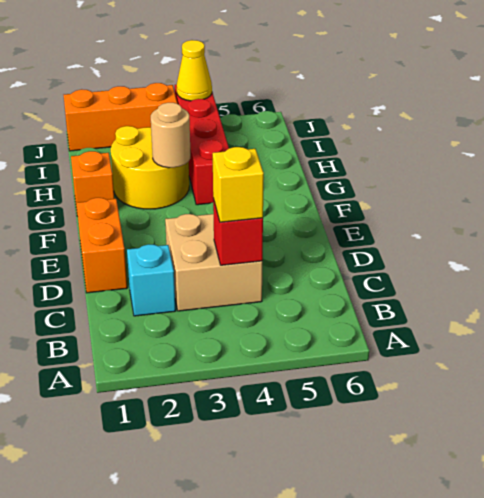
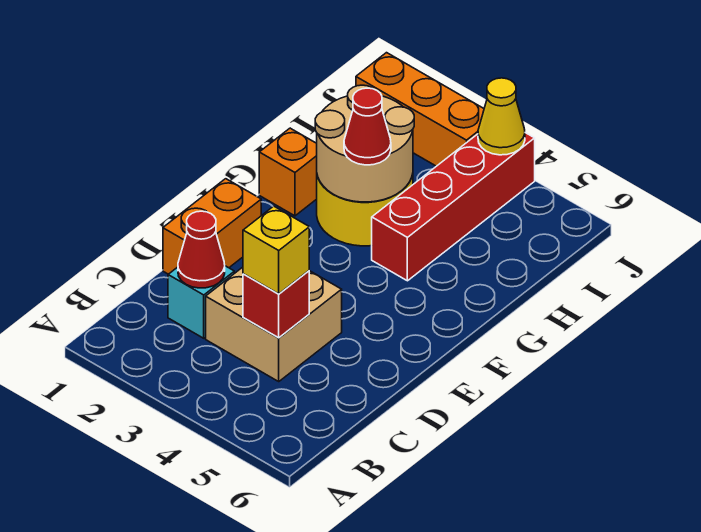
none -> red 1x1 cone [178,211,225,288]
tan 1x1 round brick [151,103,191,168] -> tan 2x2 round brick [315,85,414,202]
none -> red 1x1 cone [344,88,391,165]

